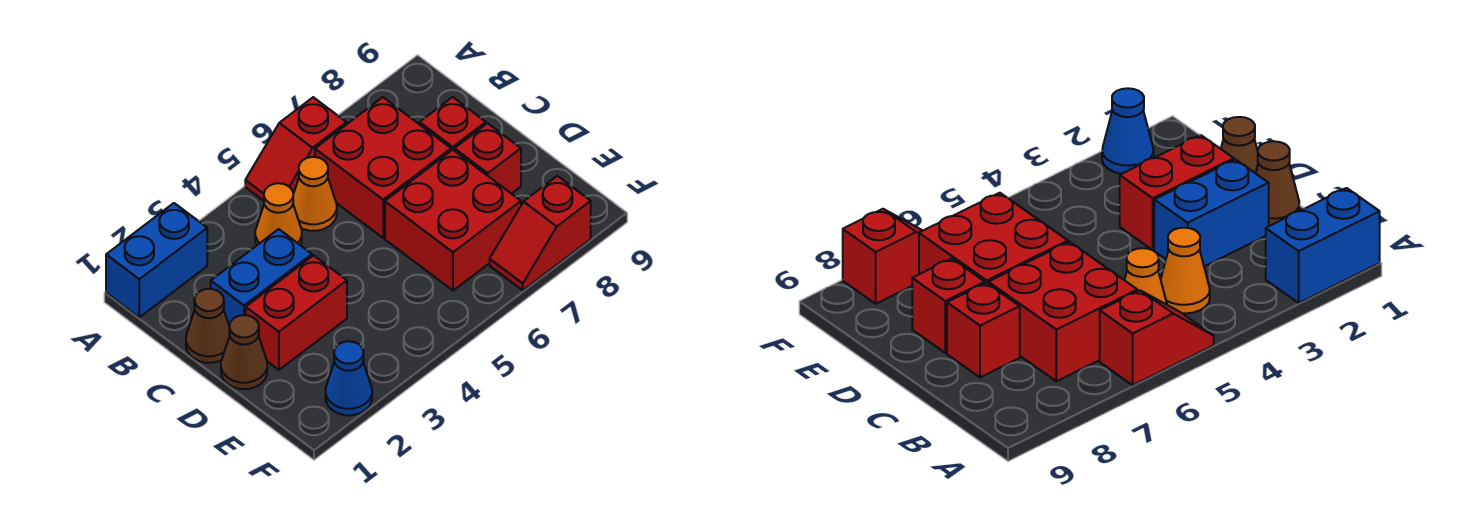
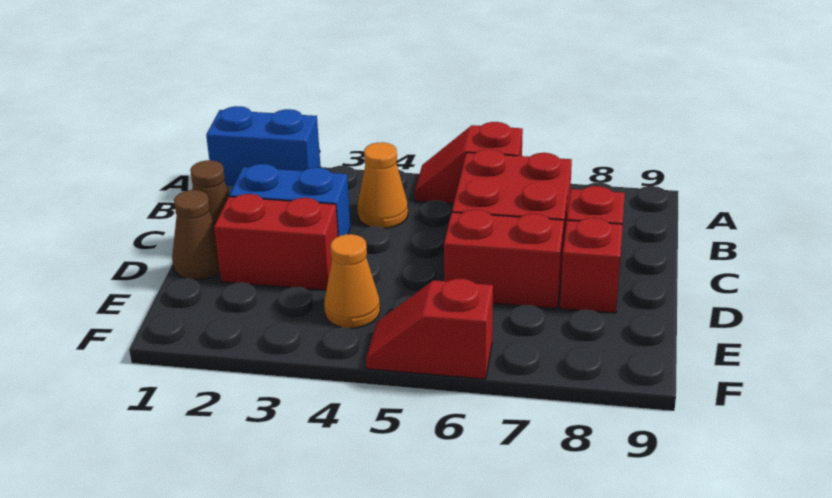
orange 1x1 cone [293,157,337,231] -> orange 1x1 cone moved to [324,234,380,328]
red 2x2 brick [385,150,521,291] -> red 1x2 brick [444,210,564,308]
blue 1x1 cone [326,341,372,415] -> none
red 1x2 slope [490,176,591,290] -> red 1x2 slope moved to [366,279,493,379]

